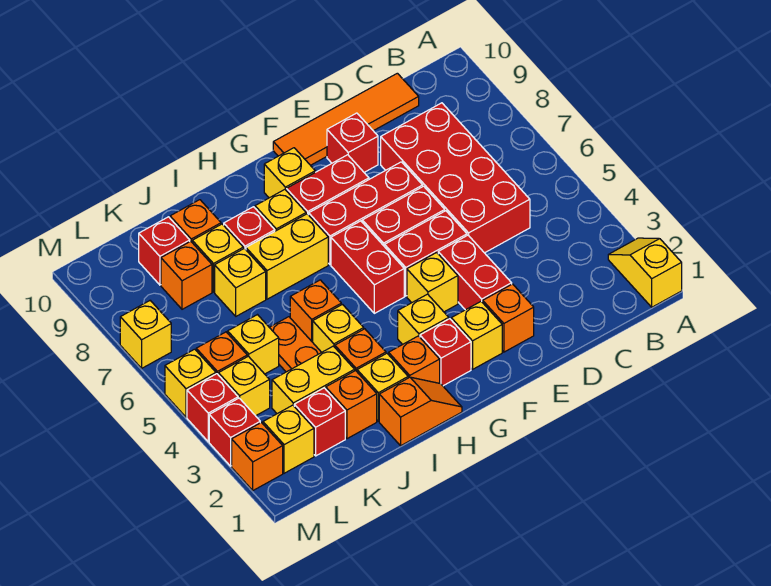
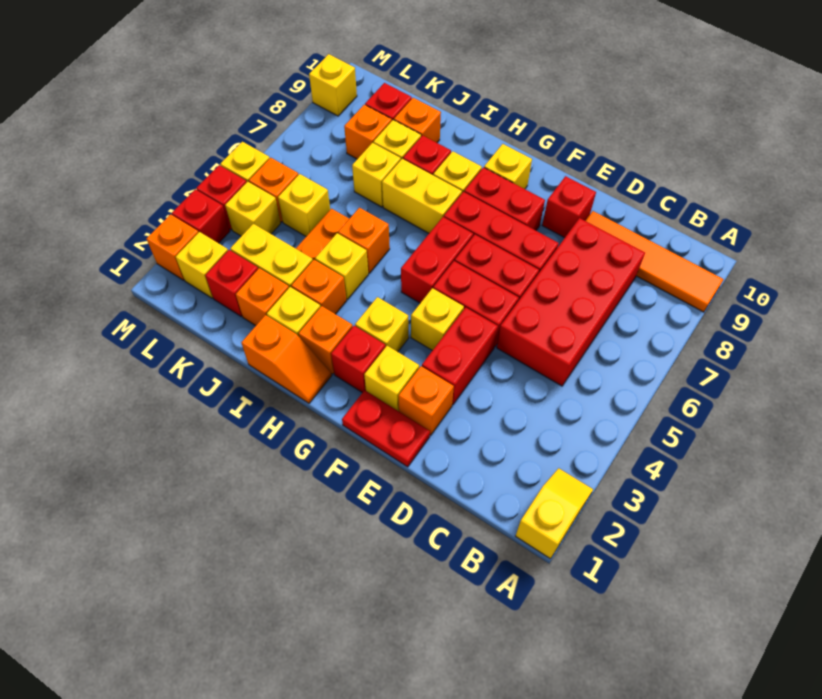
orange 1x4 tile [273,73,419,165] -> orange 1x4 tile moved to [586,211,724,312]
none -> red 1x2 plate [342,390,430,467]
yellow 1x1 brick [120,301,171,368] -> yellow 1x1 brick moved to [309,54,357,116]

